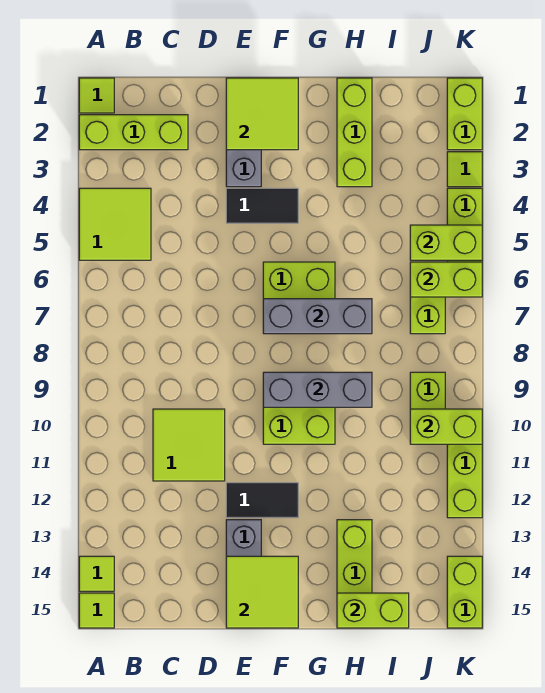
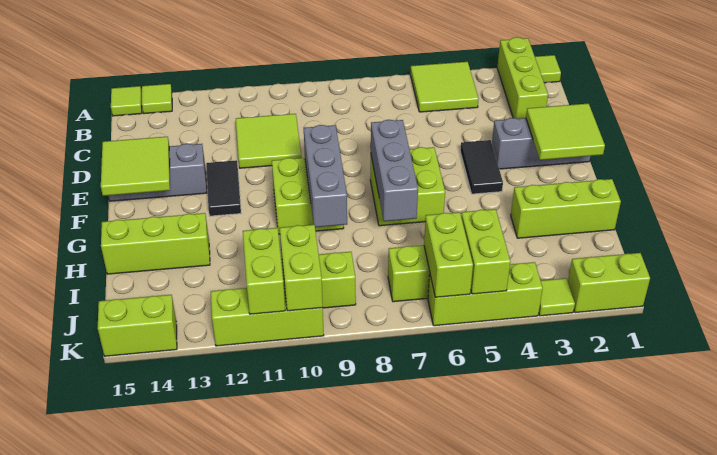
lime 1x2 brick [337,593,409,628] -> lime 1x2 brick moved to [243,228,285,314]

